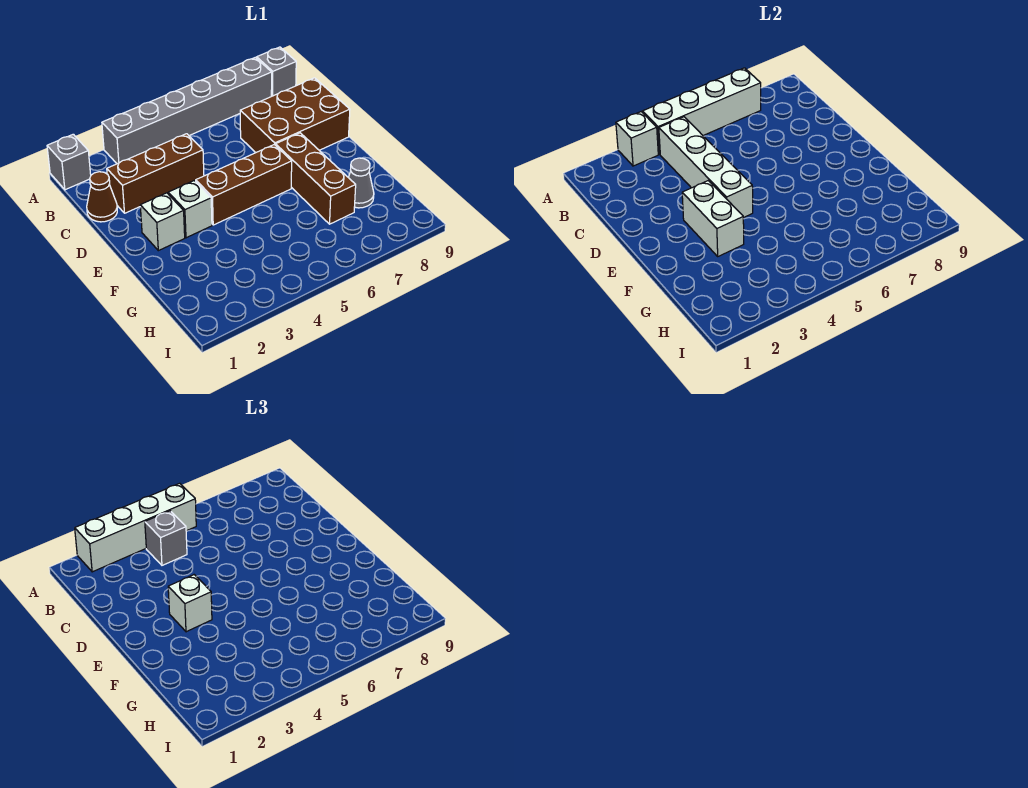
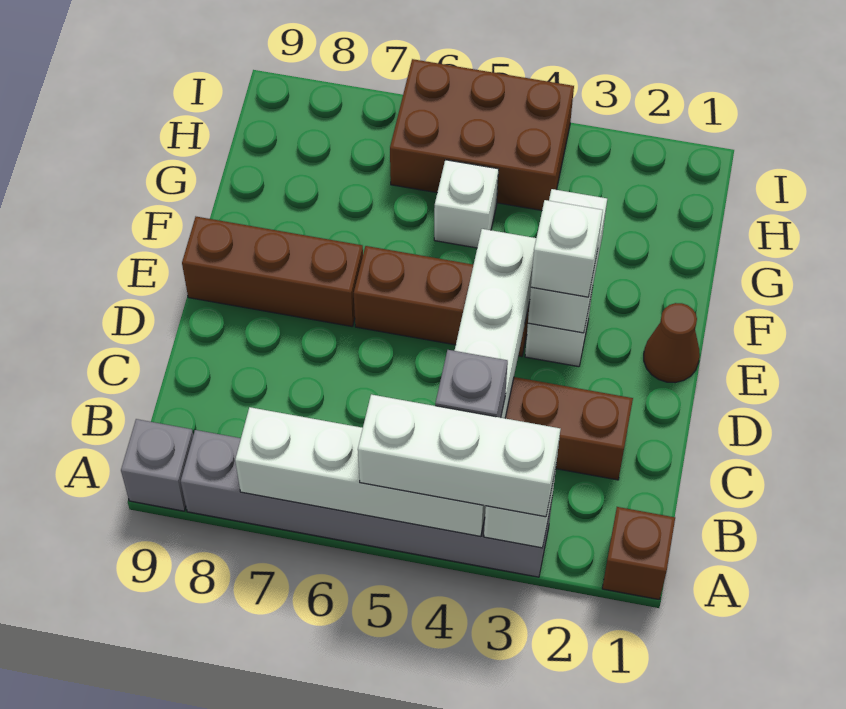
grey 1x1 brick [47,134,91,190] -> brown 1x1 brick [602,507,675,600]
white 1x4 brick [75,483,196,572] -> white 1x3 brick [358,394,560,517]
brown 1x1 cone [87,172,117,222] -> brown 1x1 cone moved to [644,303,700,383]
brown 2x3 brick [240,78,350,153] -> brown 2x3 brick moved to [390,59,574,210]
white 1x1 brick [140,193,185,251] -> white 1x1 brick moved to [434,160,499,248]
brown 1x3 brick [276,133,356,224] -> brown 1x3 brick turned to [182,217,363,327]
grey 1x1 cone [348,158,374,208] -> none

